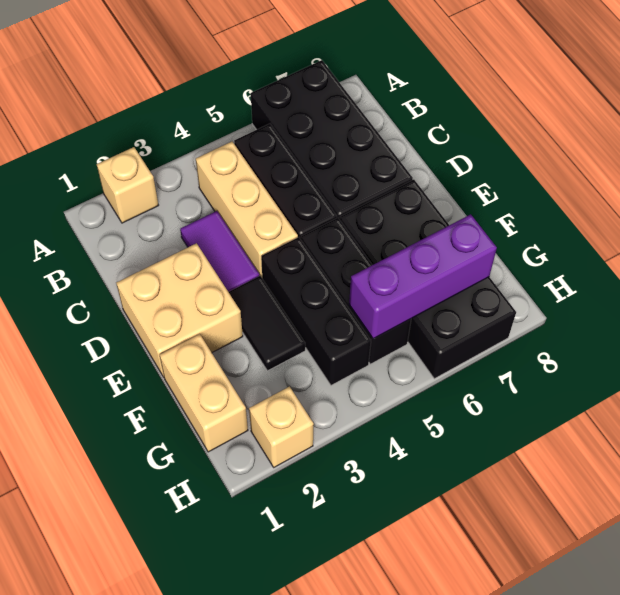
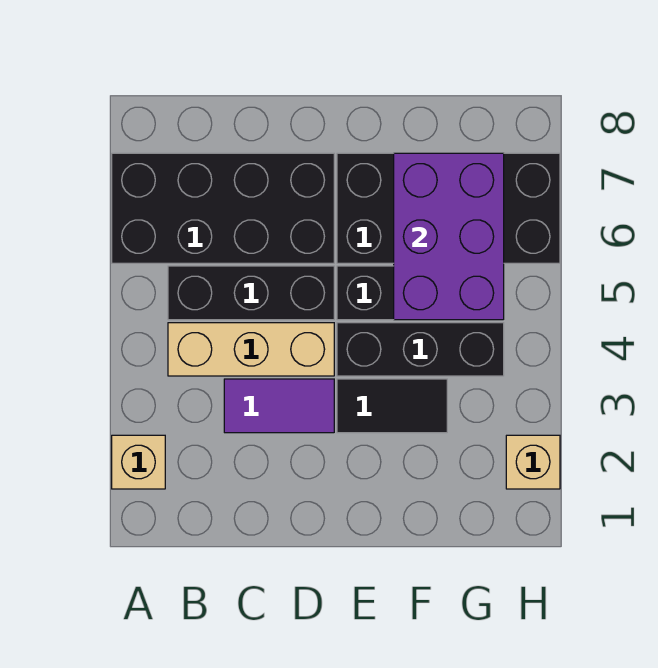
tan 2x2 brick [116,243,243,377] -> none
tan 1x2 brick [160,334,248,452] -> none
purple 1x3 brick [349,214,497,339] -> purple 2x3 brick [394,153,504,320]

